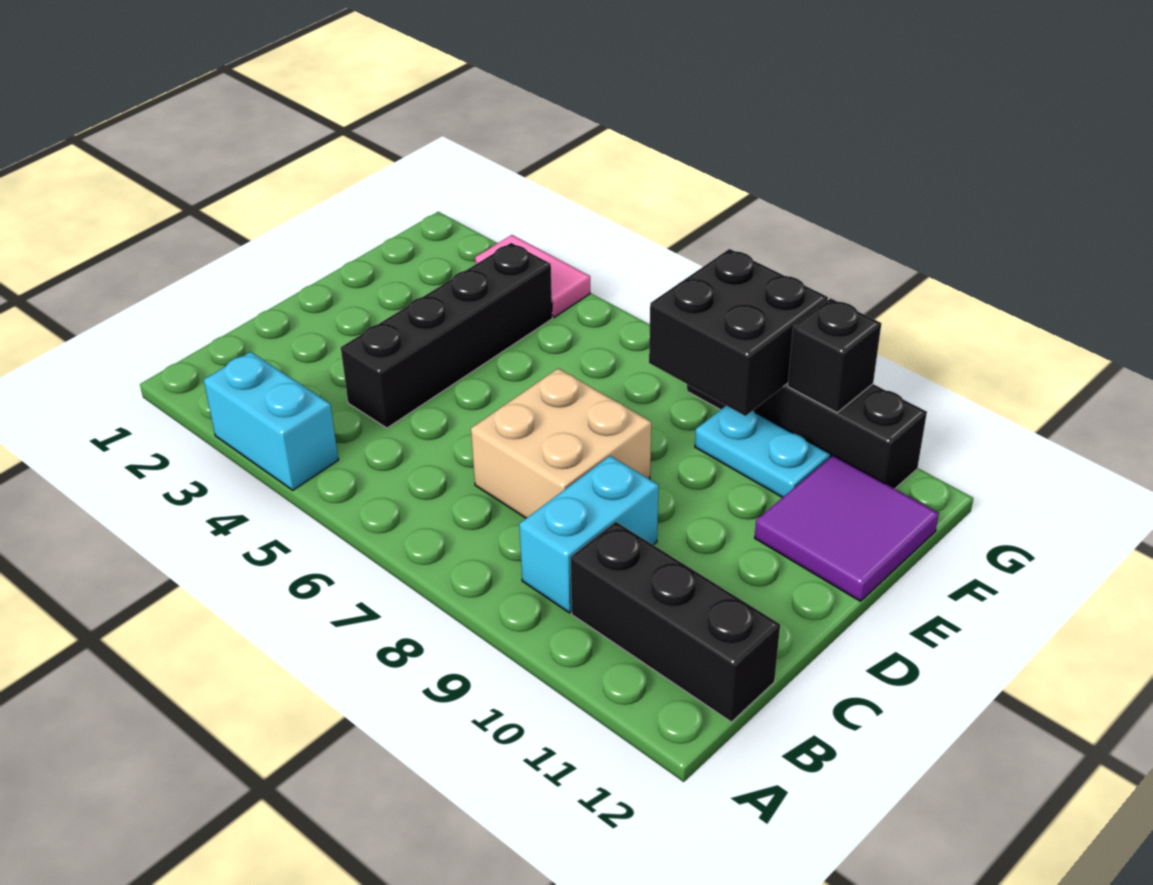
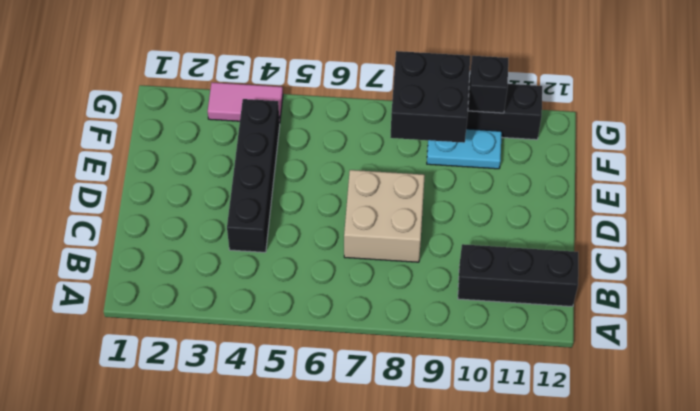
cyan 1x2 brick [204,352,338,490] -> none
cyan 1x2 brick [519,456,659,613] -> none
purple 2x2 tile [755,455,939,601] -> none

